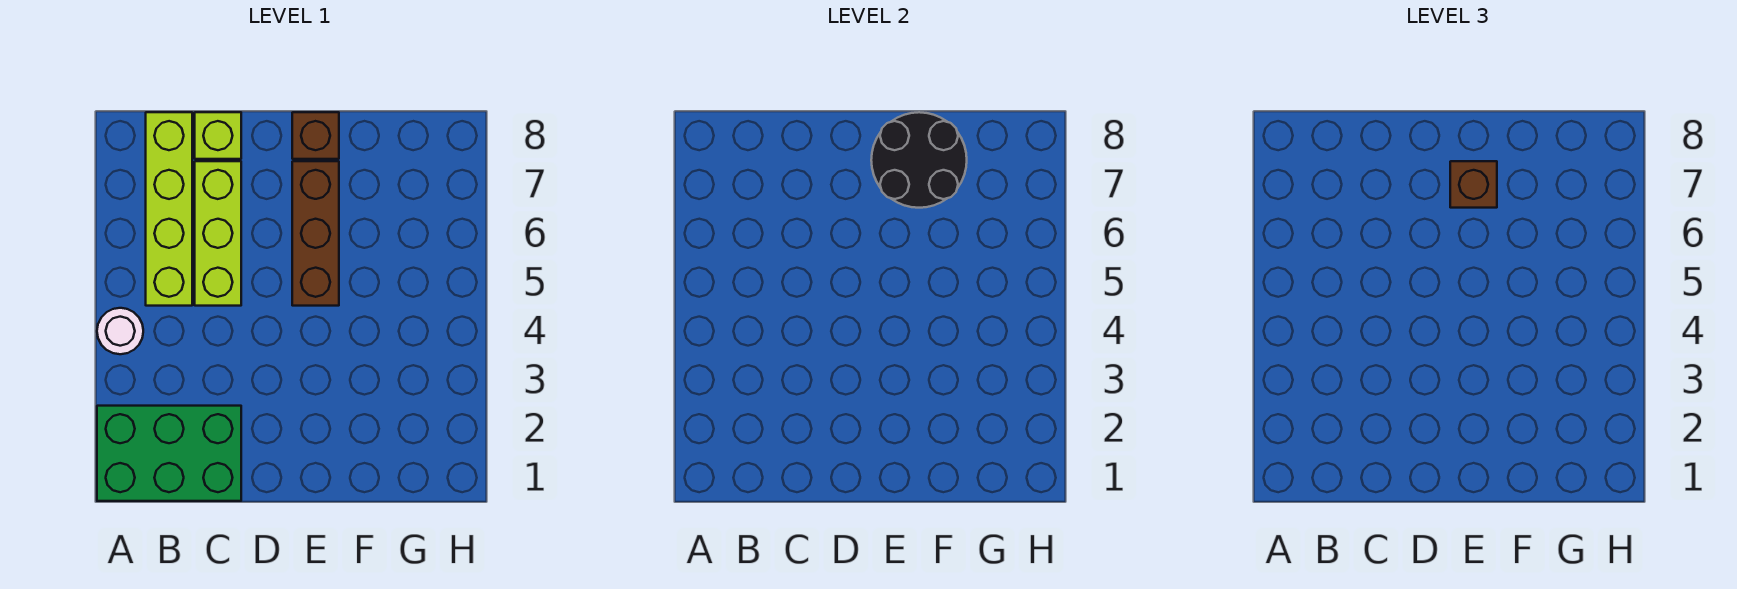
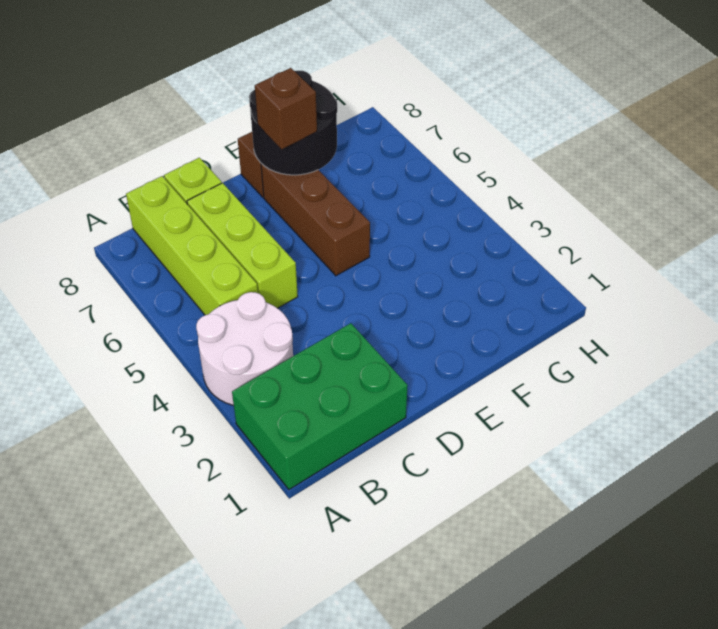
white 1x1 round brick [97,308,143,354] -> white 2x2 round brick [196,292,293,405]

